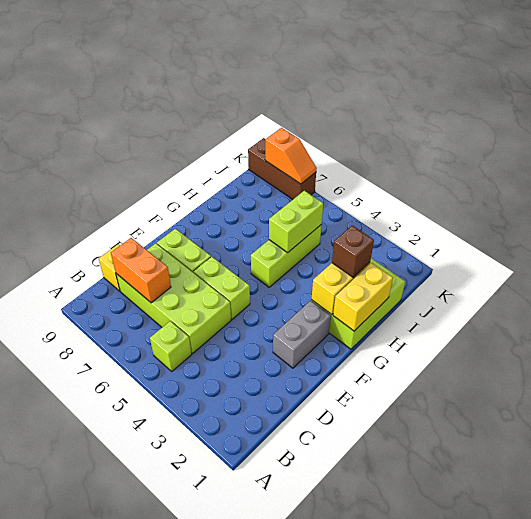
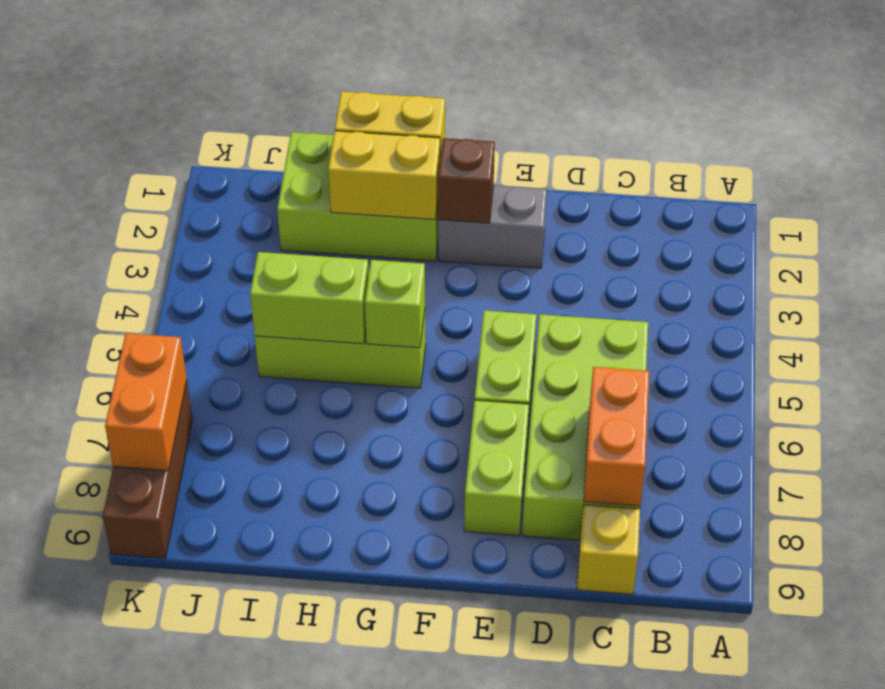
lime 1x1 brick [150,321,192,371] -> lime 1x1 brick moved to [365,260,425,348]
brown 1x1 brick [332,226,374,277] -> brown 1x1 brick moved to [438,138,495,223]
orange 1x2 slope [265,128,317,184] -> orange 1x2 brick [105,333,187,471]

